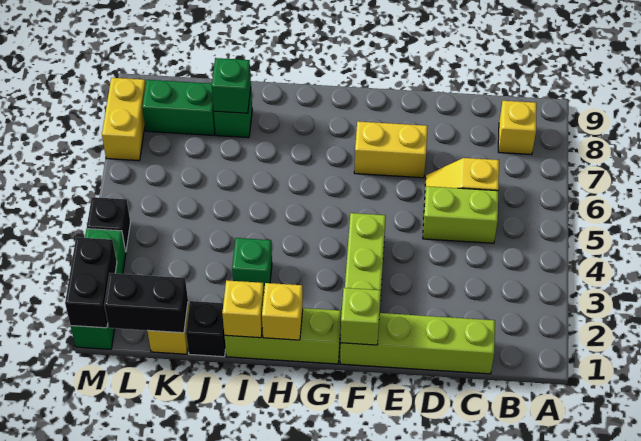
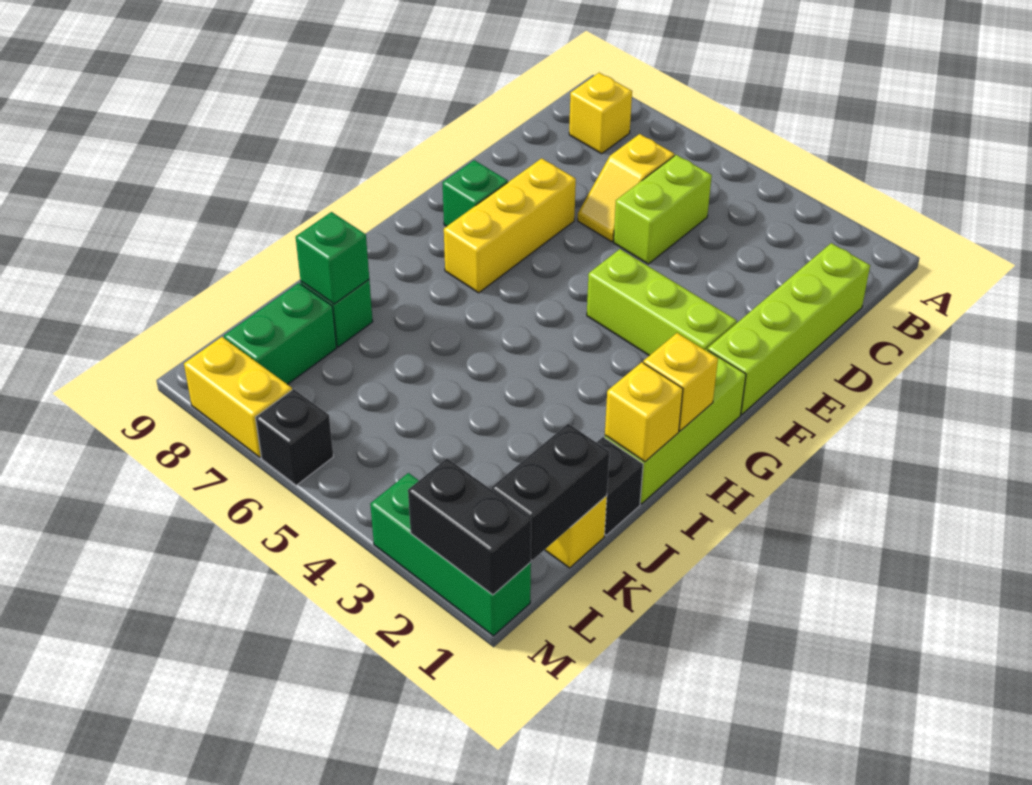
yellow 1x2 brick [354,121,428,178] -> yellow 1x3 brick [444,158,576,293]
lime 1x1 brick [341,288,381,345] -> none
green 1x1 brick [232,238,272,289] -> green 1x1 brick moved to [442,160,508,226]
black 1x1 brick [87,197,130,252] -> black 1x1 brick moved to [256,389,333,485]

